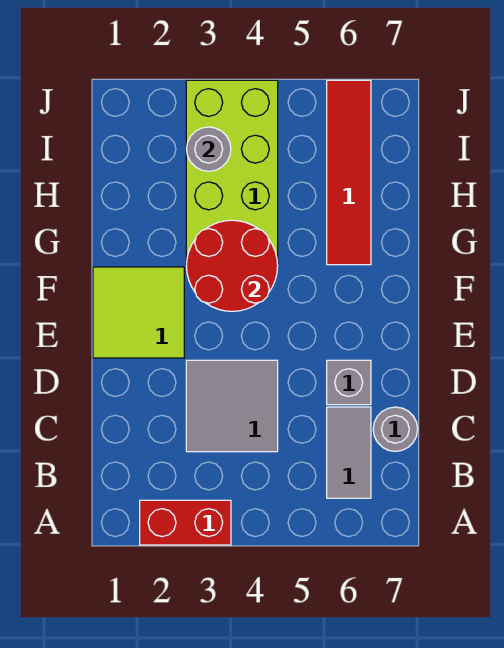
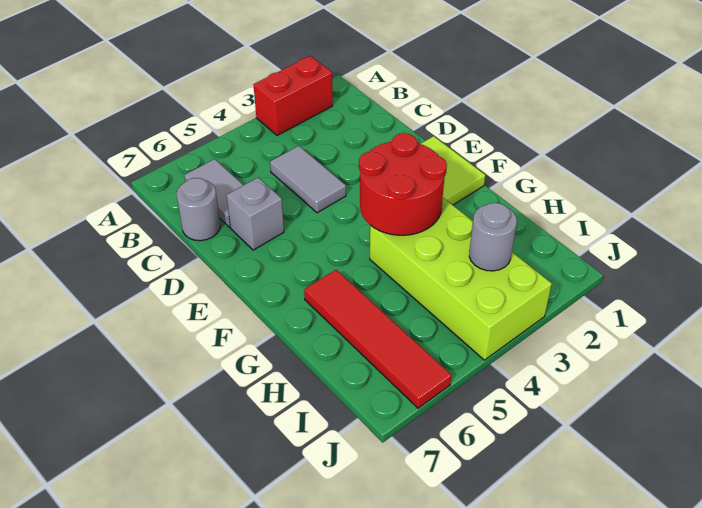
grey 2x2 tile [186,360,278,452] -> grey 1x2 tile [270,146,346,213]

